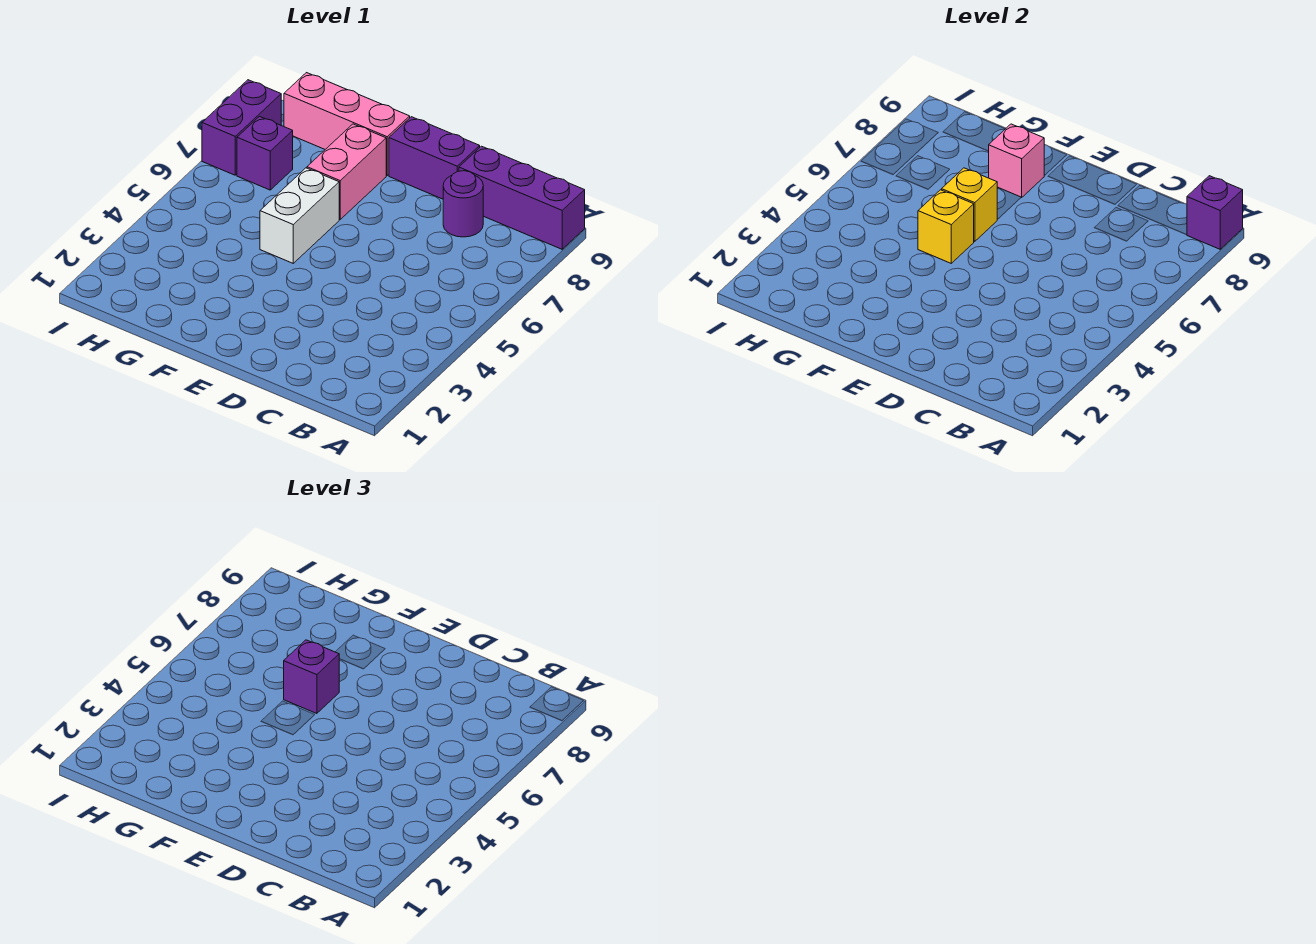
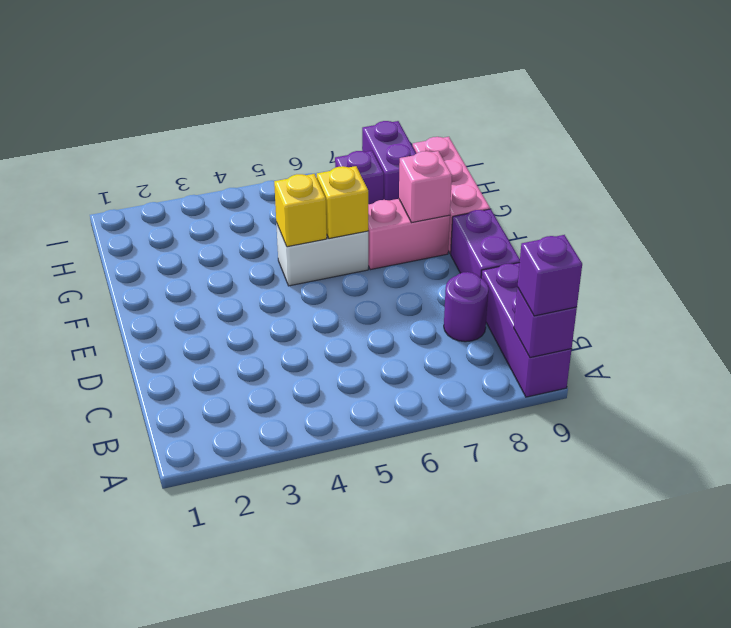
purple 1x1 brick [284,640,339,714] -> purple 1x1 brick moved to [518,235,582,316]
purple 1x2 brick [202,80,281,175] -> purple 1x2 brick turned to [362,121,416,201]

